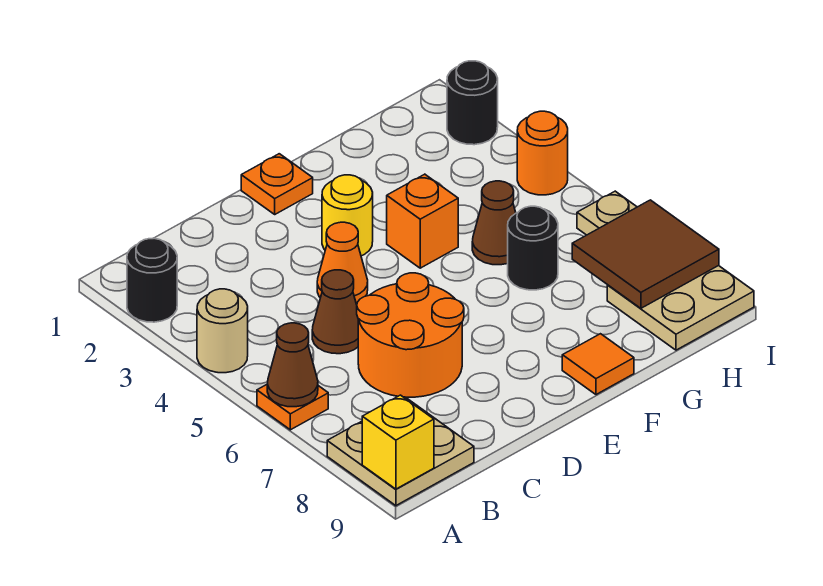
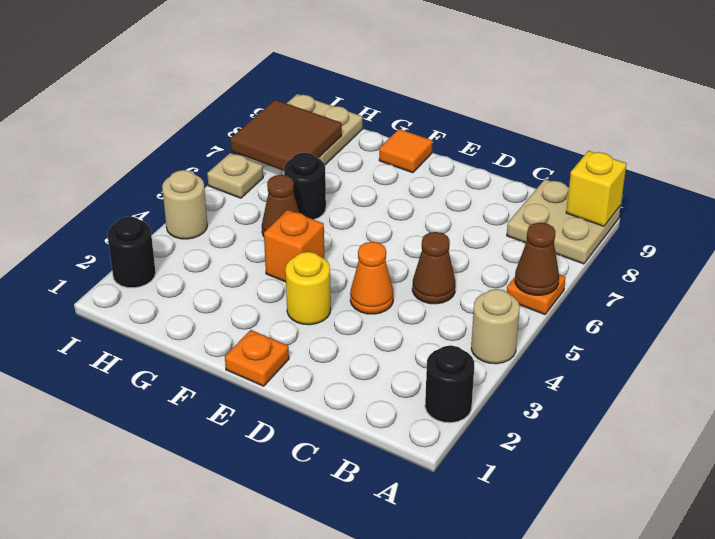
orange 2x2 round brick [357,273,464,397] -> none
orange 1x1 round brick [517,111,568,195] -> tan 1x1 round brick [162,170,207,239]

